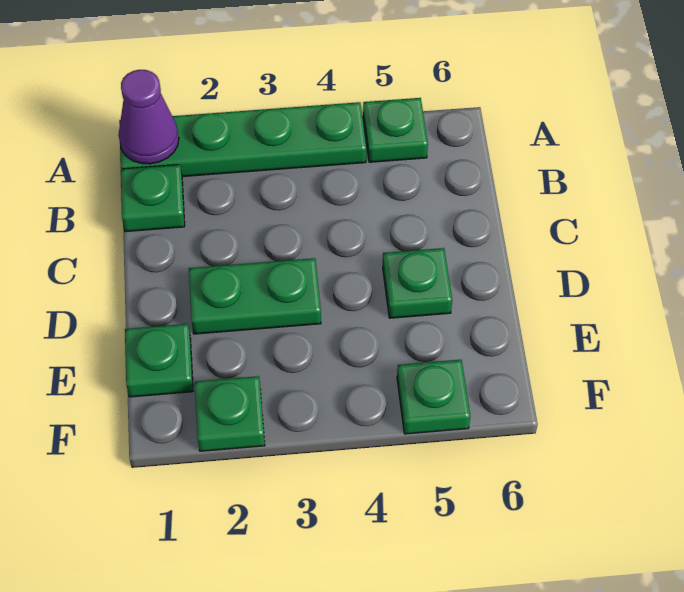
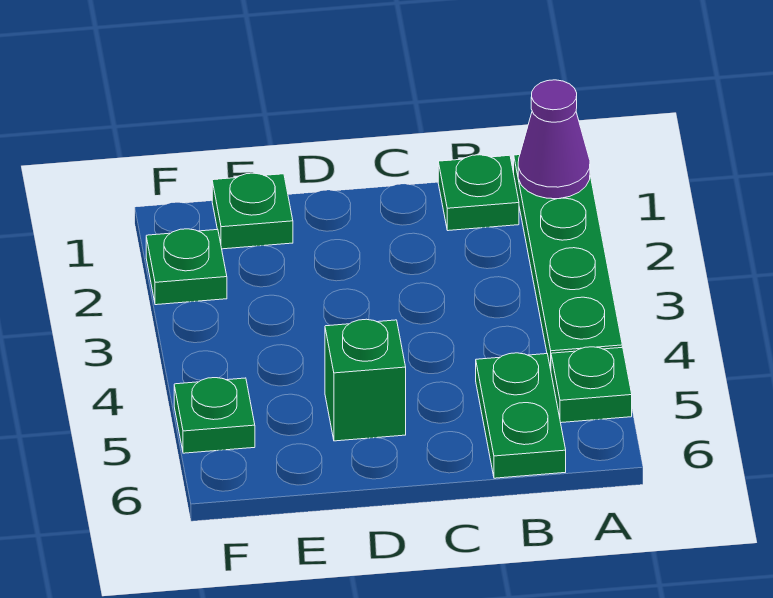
green 1x2 plate [189,258,321,334] -> green 1x2 plate moved to [476,353,566,478]
green 1x1 plate [383,248,452,318] -> green 1x1 brick [325,319,406,441]

